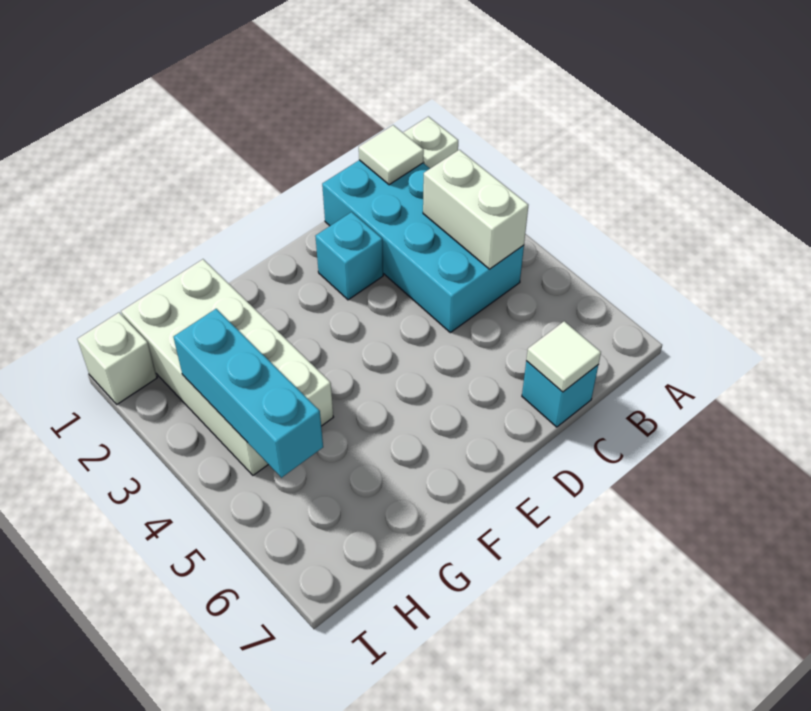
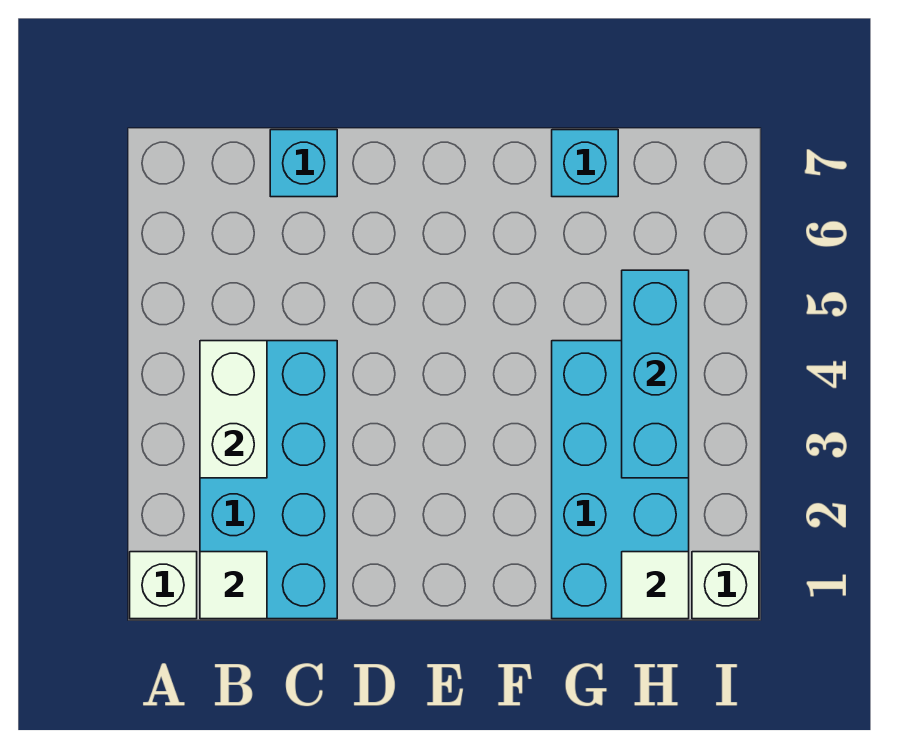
white 1x1 tile [526,321,601,392] -> white 1x1 tile moved to [622,552,689,619]
cyan 1x1 brick [315,212,383,300] -> cyan 1x1 brick moved to [552,130,618,197]
white 2x4 brick [121,259,333,475] -> cyan 2x4 brick [552,341,689,619]

